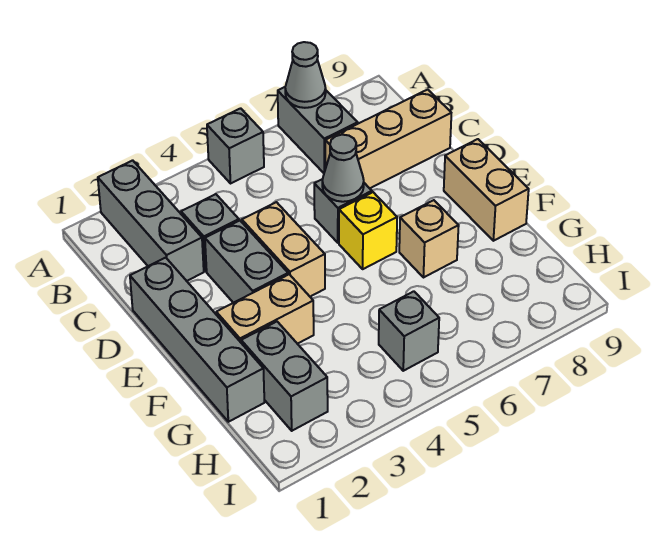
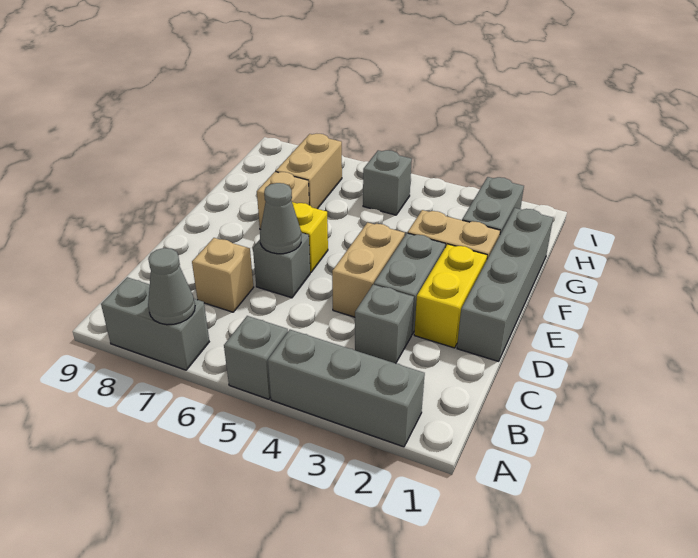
grey 1x3 brick [98,160,204,281] -> grey 1x3 brick turned to [268,330,425,447]
grey 1x2 brick [278,87,358,173] -> grey 1x2 brick turned to [101,277,209,370]
tan 1x3 brick [325,90,451,188] -> tan 1x1 brick [192,238,254,312]
none -> yellow 1x2 brick [414,244,487,348]
tan 1x2 brick [444,139,529,241] -> tan 1x2 brick moved to [276,134,342,209]

